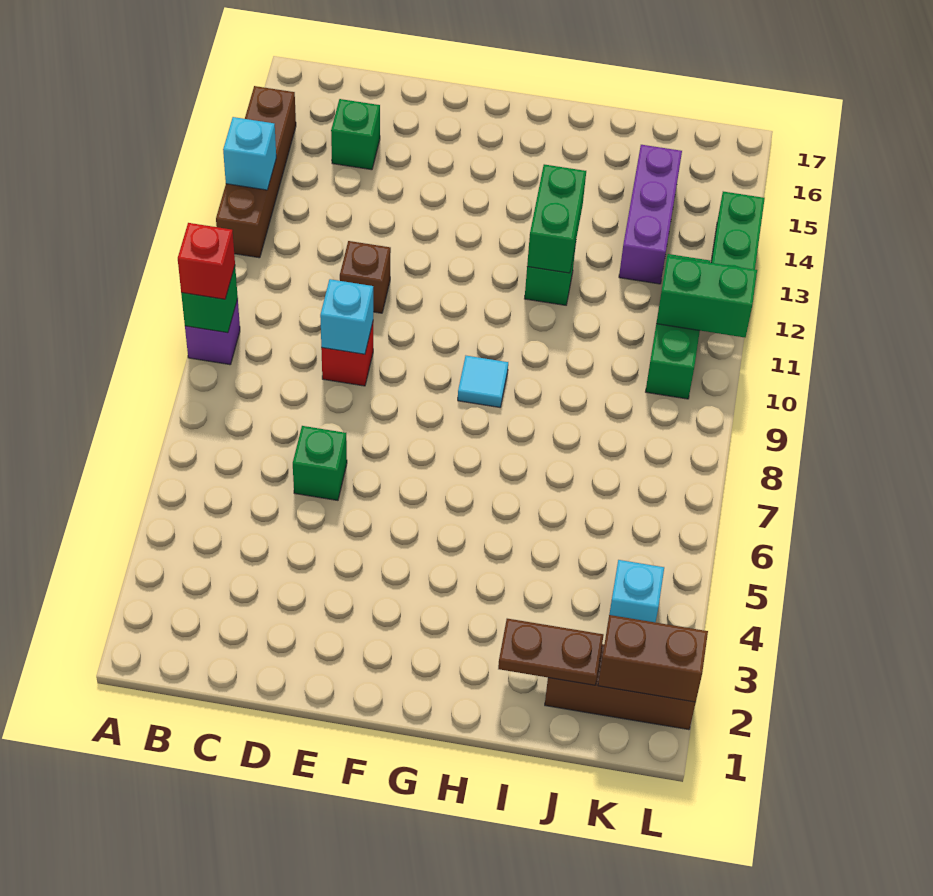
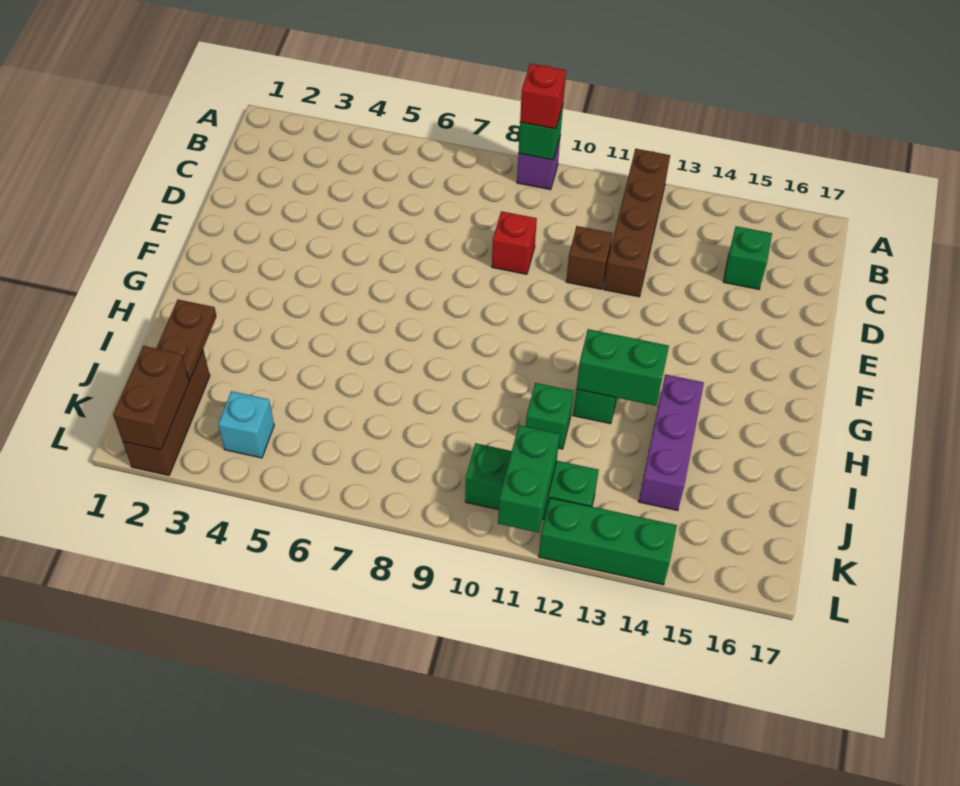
brown 1x4 brick [216,86,296,258] -> brown 1x4 brick turned to [604,149,670,297]
cyan 1x1 brick [223,117,276,190] -> none
green 1x1 brick [293,426,347,500] -> green 1x1 brick moved to [526,383,574,449]
cyan 1x1 brick [320,279,373,354] -> none
cyan 1x1 tile [458,356,508,407] -> none
purple 1x3 brick [619,145,682,284] -> purple 1x3 brick turned to [639,374,704,511]

